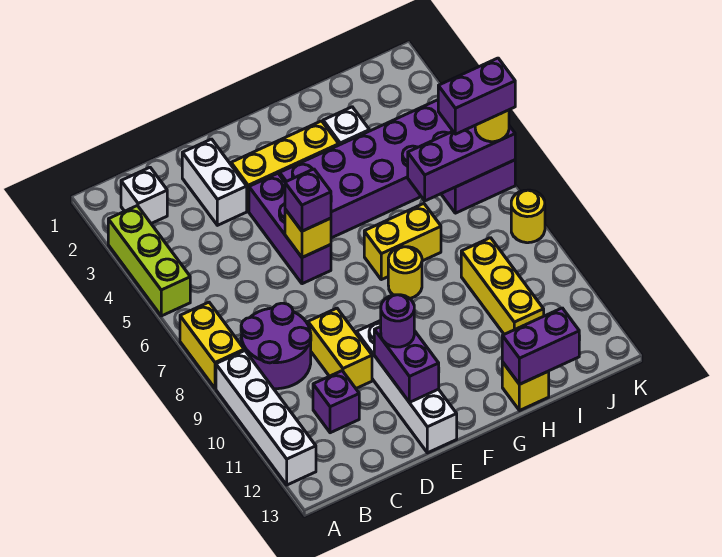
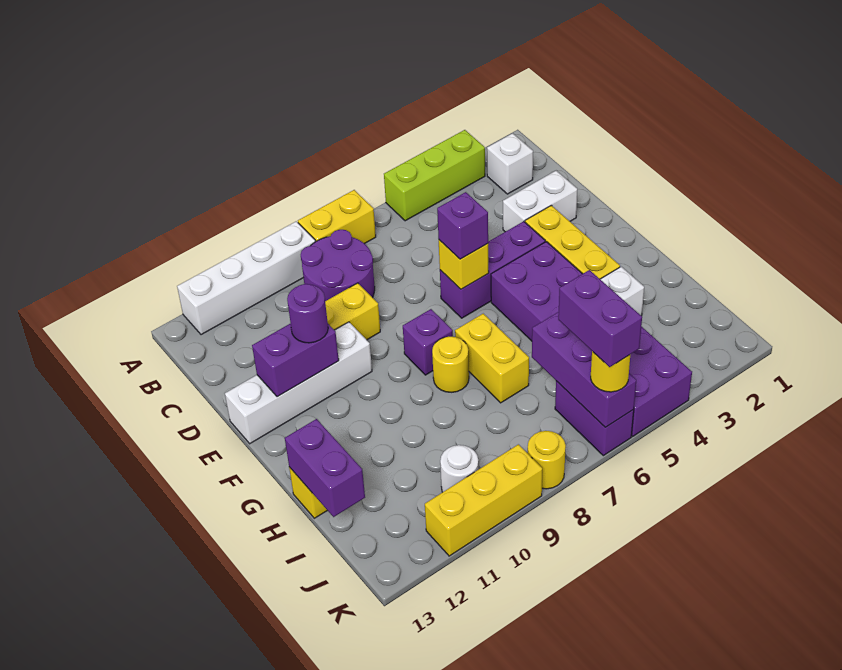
purple 1x1 brick [313,371,359,433] -> purple 1x1 brick moved to [403,309,453,375]
yellow 1x3 brick [461,238,544,334] -> yellow 1x3 brick moved to [425,444,542,556]
none -> white 1x1 round brick [440,445,479,492]

